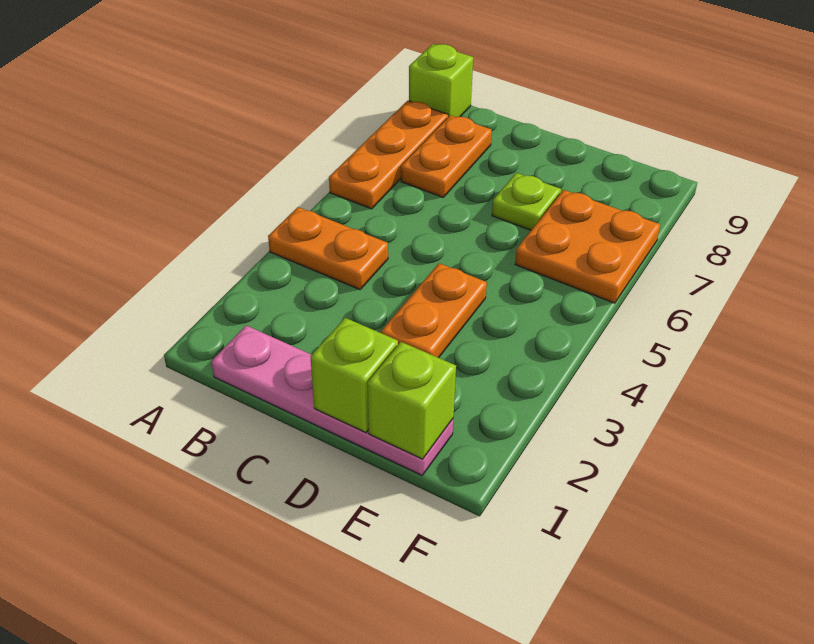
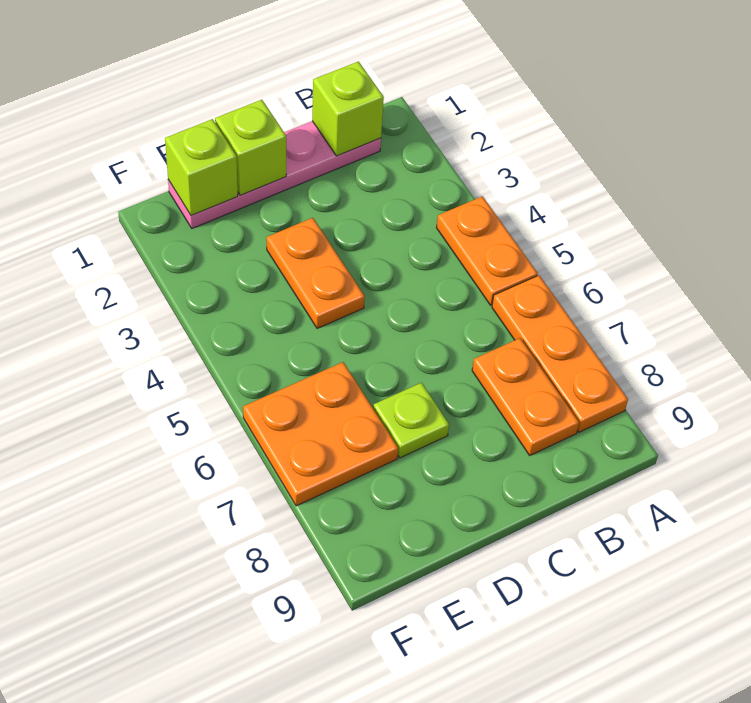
orange 1x2 plate [268,207,388,290] -> orange 1x2 plate turned to [437,196,538,305]
lime 1x1 brick [409,44,473,117] -> lime 1x1 brick moved to [312,61,384,156]

